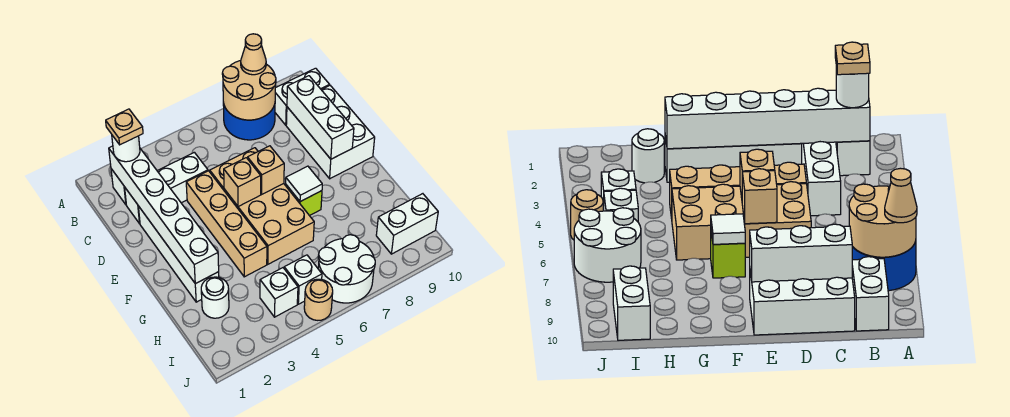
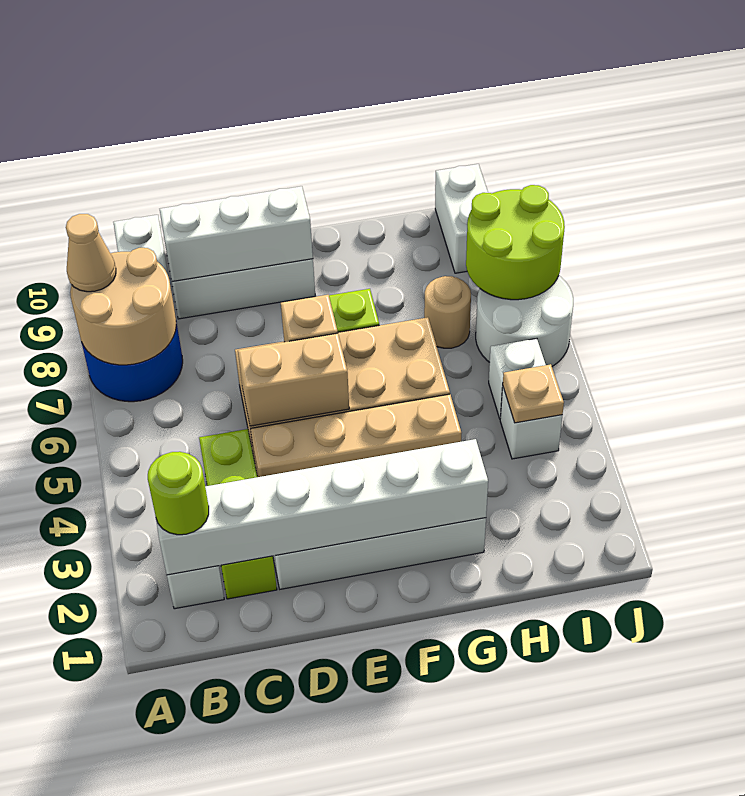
white 1x1 round brick [112,135,140,162] -> lime 1x1 round brick [148,452,209,535]
tan 1x1 plate [106,109,143,145] -> tan 1x1 plate moved to [503,364,564,423]
white 1x3 brick [125,152,208,224] -> lime 1x3 brick [199,429,277,599]
tan 1x1 brick [224,158,261,207] -> tan 1x2 brick [238,333,349,426]
white 1x1 tile [286,166,322,202] -> none
white 1x1 round brick [201,277,229,318] -> none
none -> lime 2x2 round brick [466,185,565,300]
tan 1x1 round brick [304,279,333,320] -> tan 1x1 round brick moved to [424,276,471,348]

